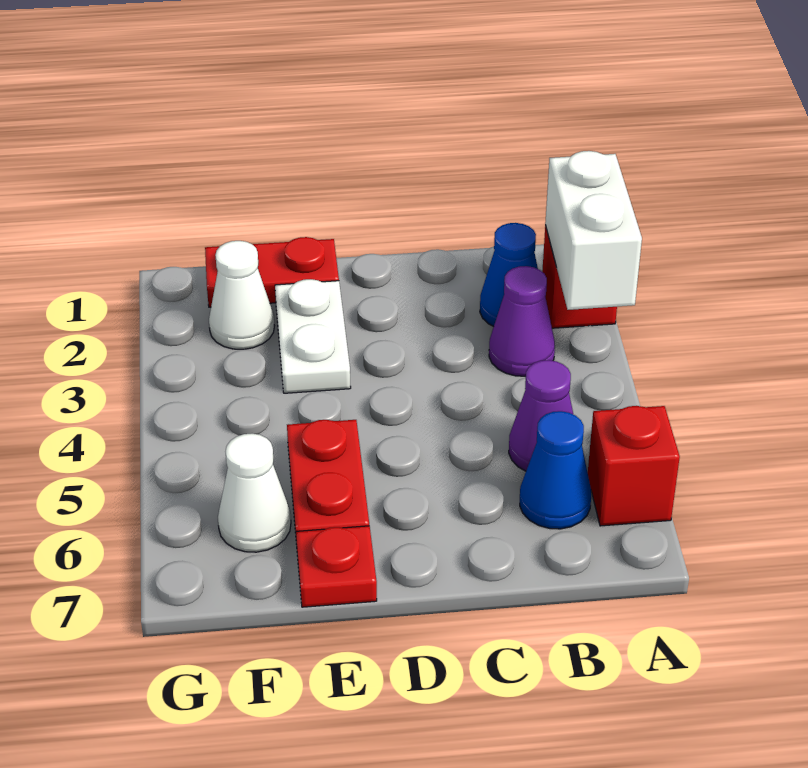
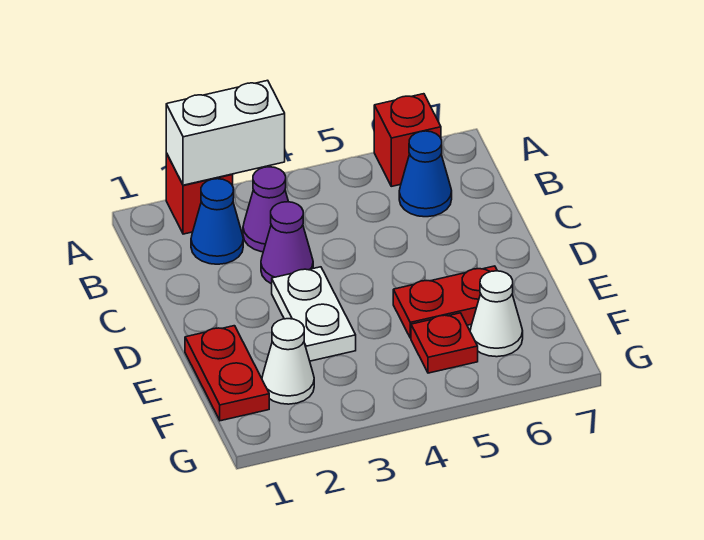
purple 1x1 cone [509,360,573,471] -> purple 1x1 cone moved to [261,202,313,284]
white 1x2 plate [275,279,351,393] -> white 1x2 plate turned to [272,267,356,361]
red 1x1 plate [296,526,377,607] -> red 1x1 plate moved to [411,313,478,373]

